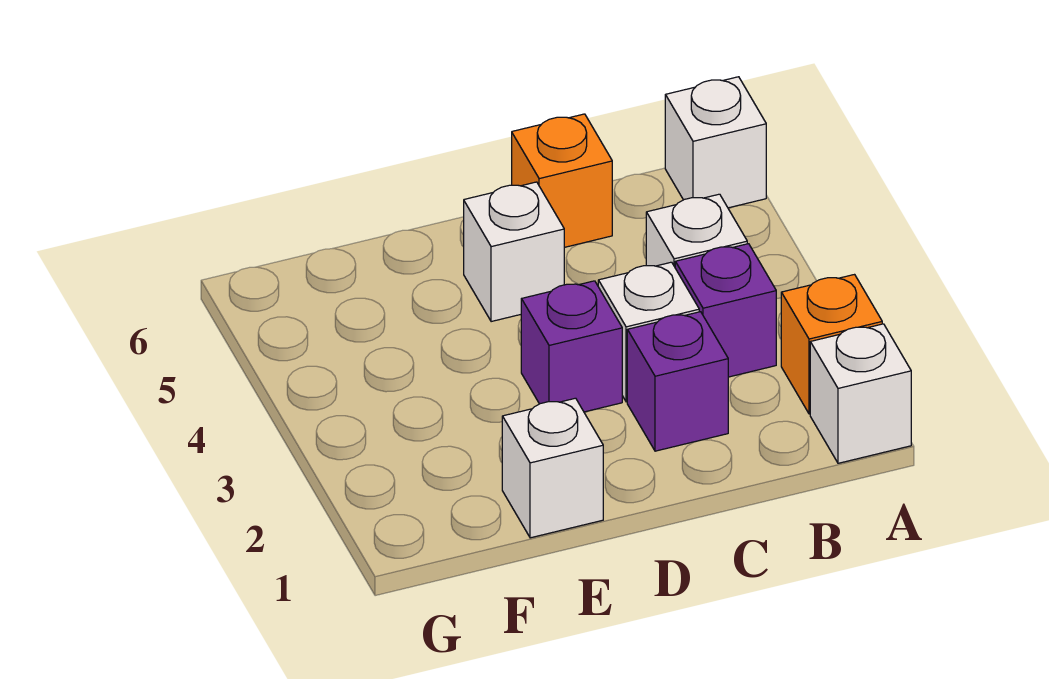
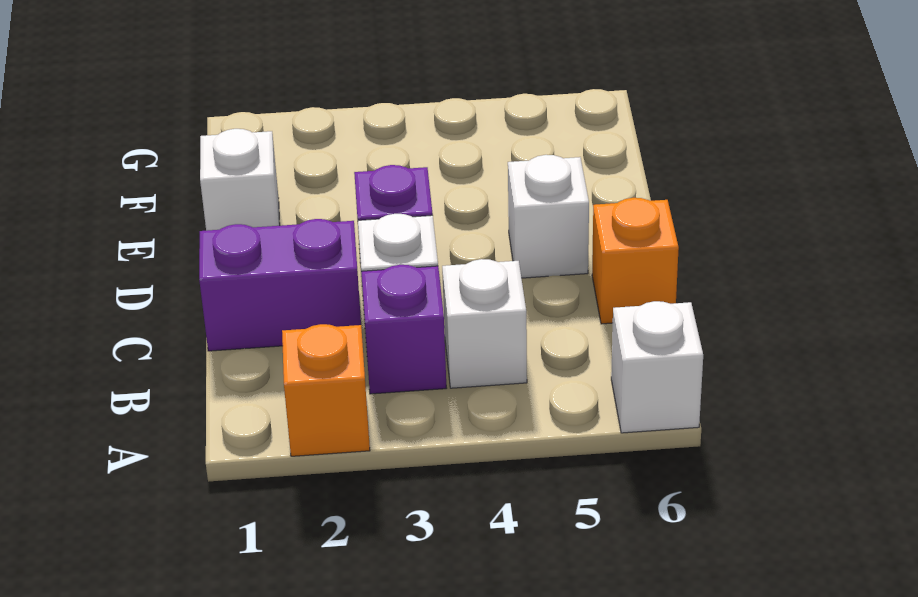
white 1x1 brick [810,324,911,463] -> none
purple 1x1 brick [627,312,728,451] -> purple 1x2 brick [199,219,361,351]

